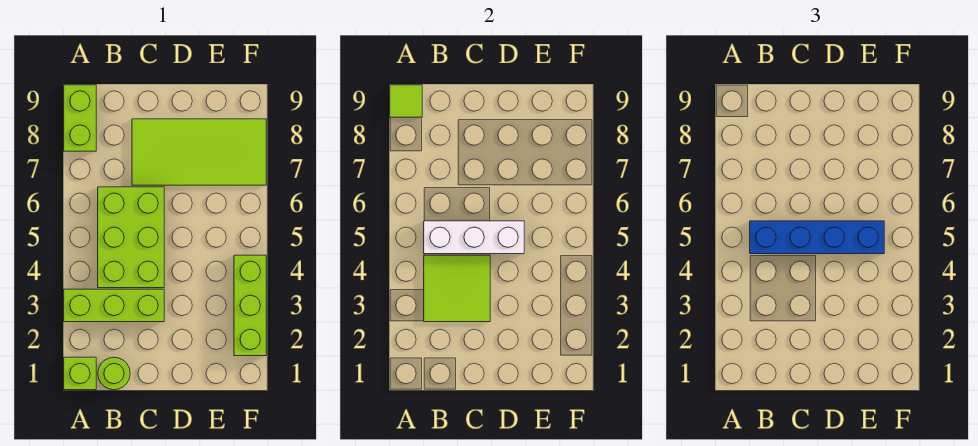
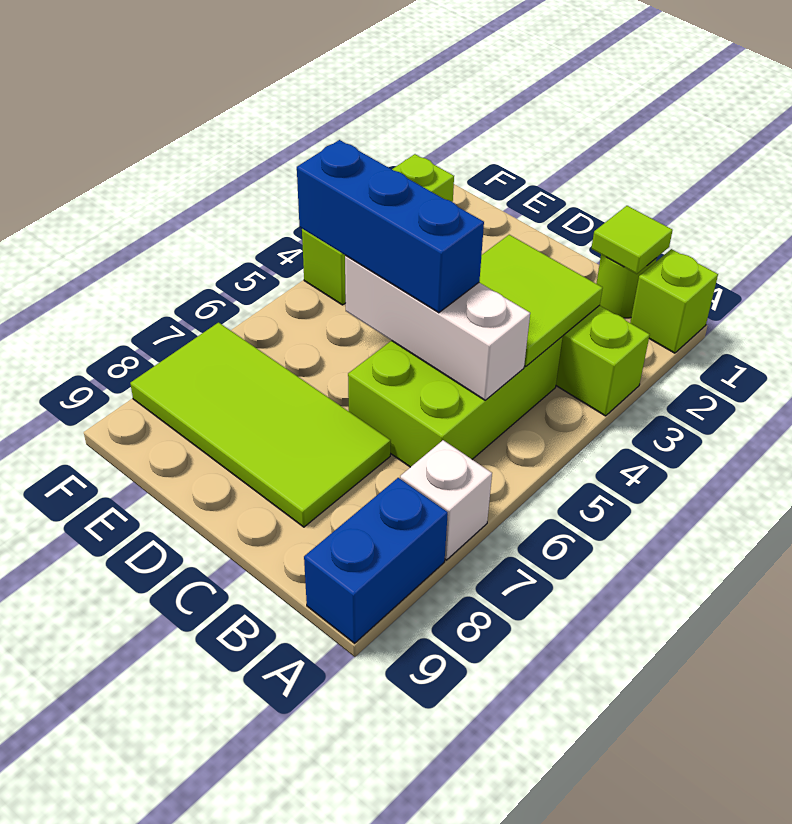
none -> white 1x1 brick [400,440,492,560]
lime 1x2 brick [64,85,96,151] -> blue 1x2 brick [304,478,448,643]
lime 1x1 tile [390,85,422,117] -> lime 1x1 tile moved to [591,206,673,274]
blue 1x4 brick [750,221,884,254] -> blue 1x3 brick [297,140,484,313]

